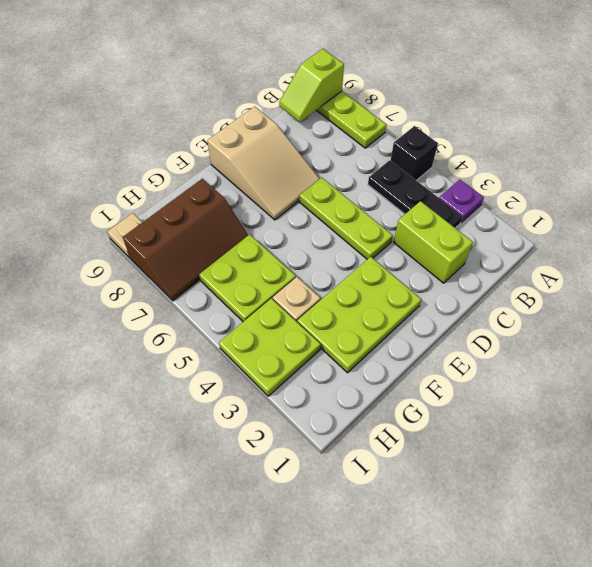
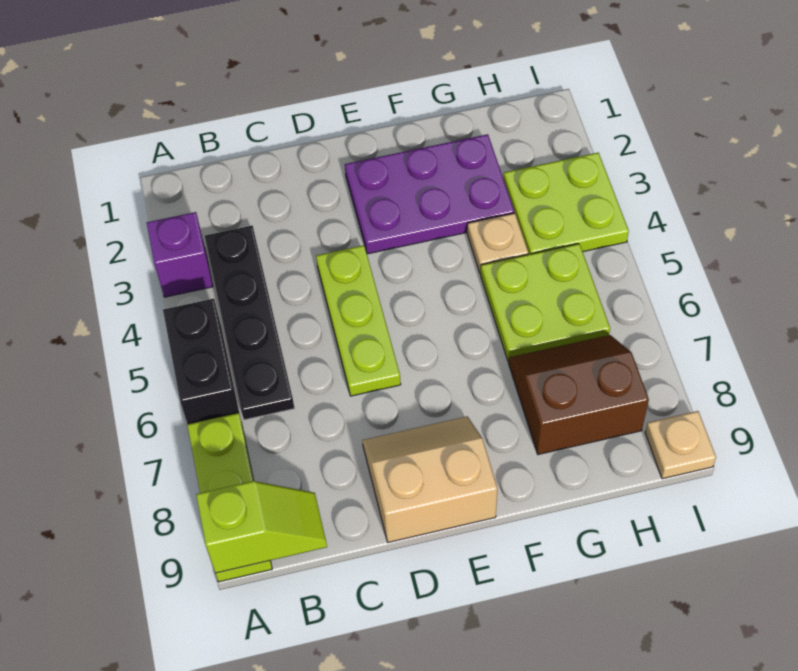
purple 1x1 plate [439,179,484,222] -> purple 1x1 brick [147,212,213,297]
black 1x1 brick [391,126,438,181] -> black 1x2 brick [163,299,240,424]
black 1x3 plate [368,160,463,228] -> black 1x4 plate [205,226,294,420]
lime 1x2 brick [394,201,473,283] -> none
tan 2x3 slope [207,106,319,220] -> tan 2x2 slope [362,416,497,542]
lime 2x3 plate [297,257,422,373] -> purple 2x3 plate [345,134,514,254]
brown 2x3 slope [123,179,248,301] -> brown 2x2 slope [508,335,649,455]

